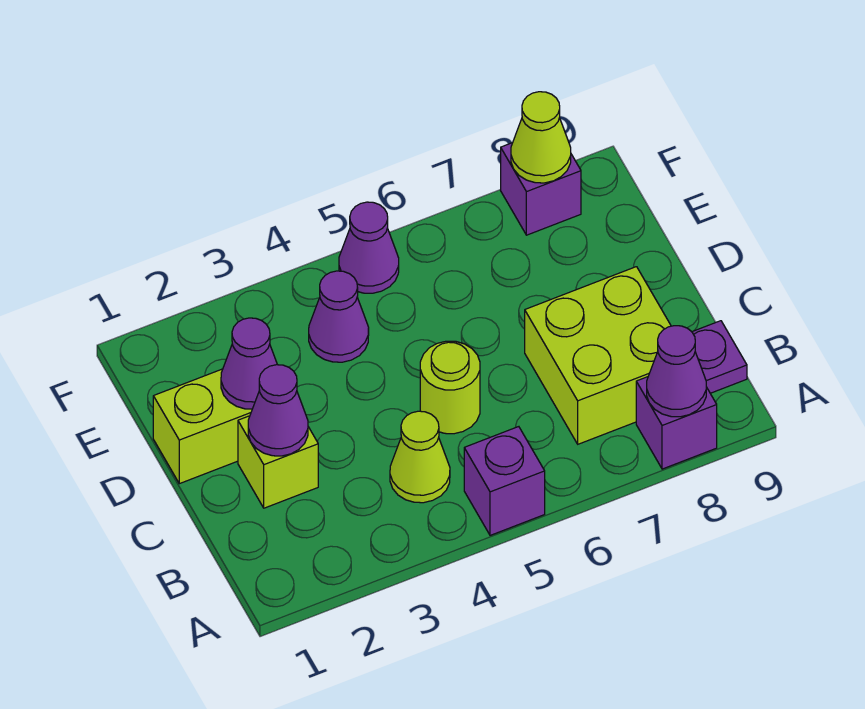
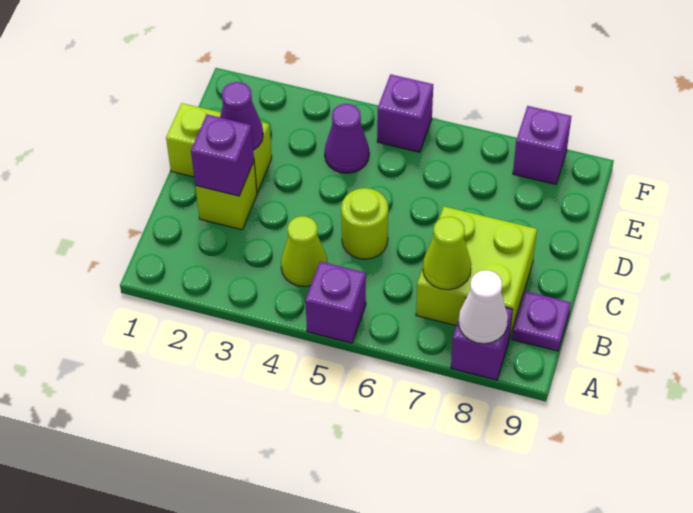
purple 1x1 cone [647,326,706,417] -> white 1x1 cone [459,270,508,344]
purple 1x1 cone [248,365,308,456] -> purple 1x1 brick [191,114,254,196]
purple 1x1 cone [339,202,399,293] -> purple 1x1 brick [377,74,433,152]
lime 1x1 cone [511,92,571,183] -> lime 1x1 cone moved to [423,217,471,290]

